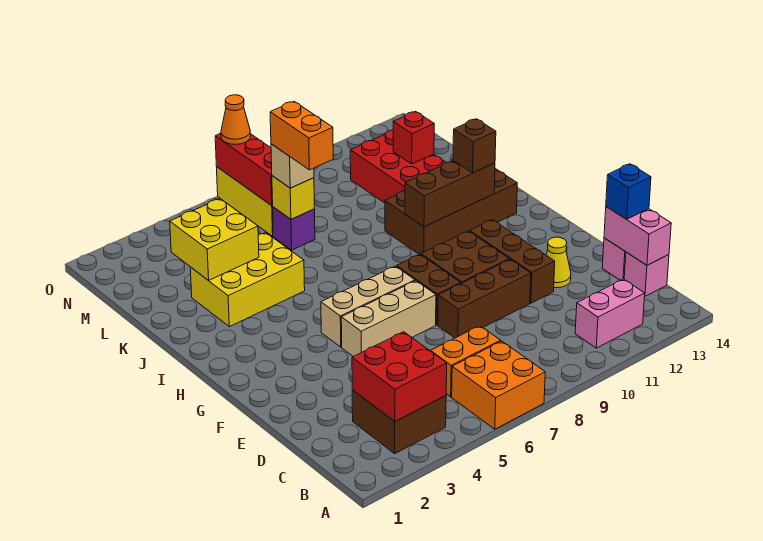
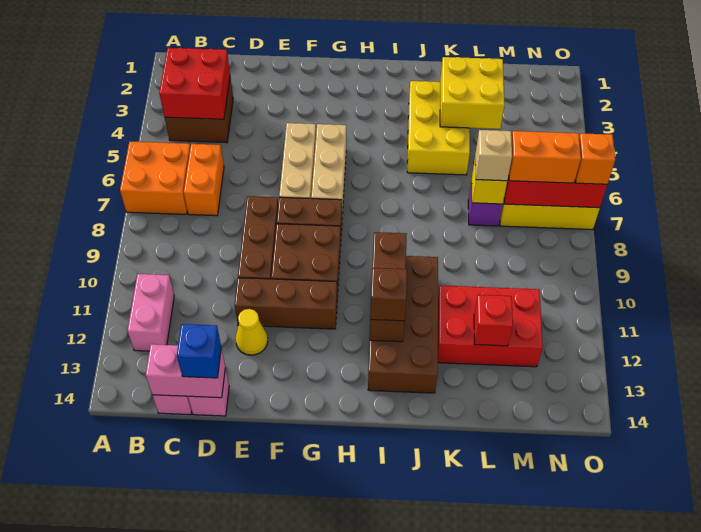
orange 1x2 brick [270,102,333,170] -> orange 1x2 brick moved to [509,131,581,183]
orange 1x1 cone [221,95,251,144] -> orange 1x1 brick [575,133,615,184]

